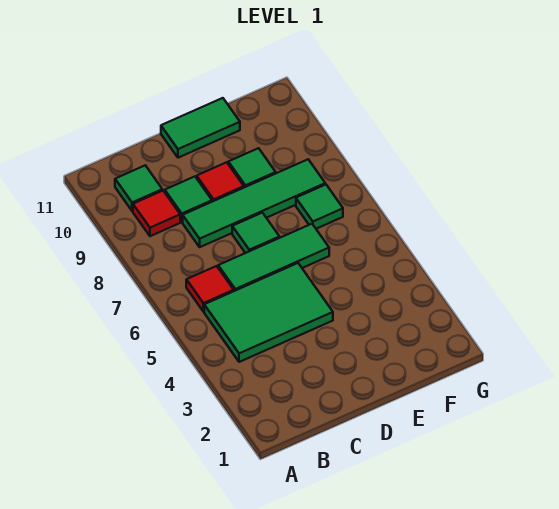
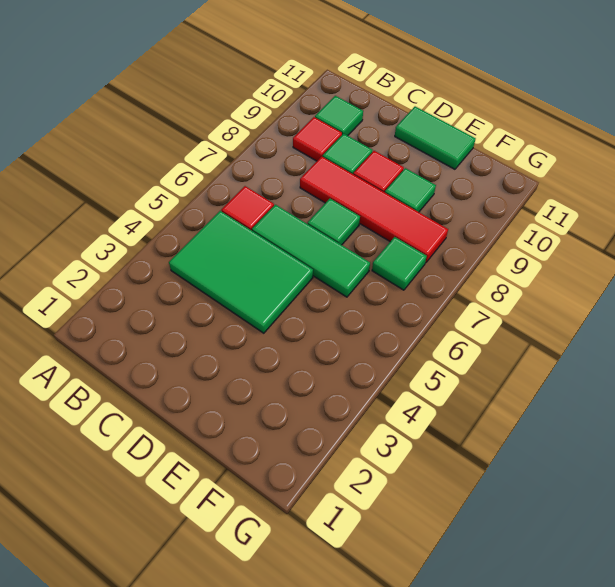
green 1x4 tile [183,159,325,247] -> red 1x4 tile [300,156,448,263]

